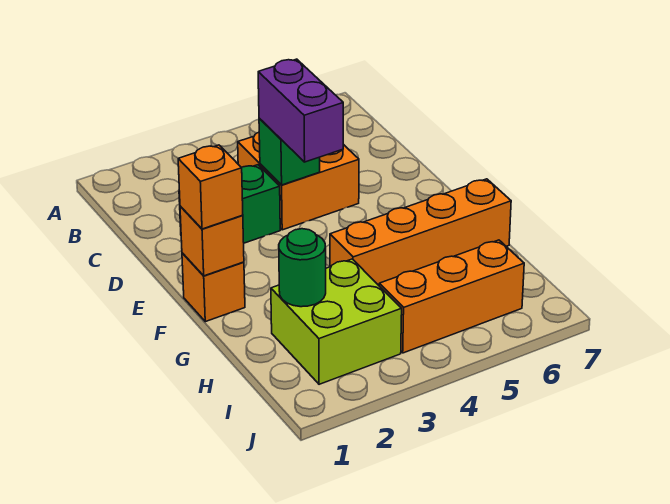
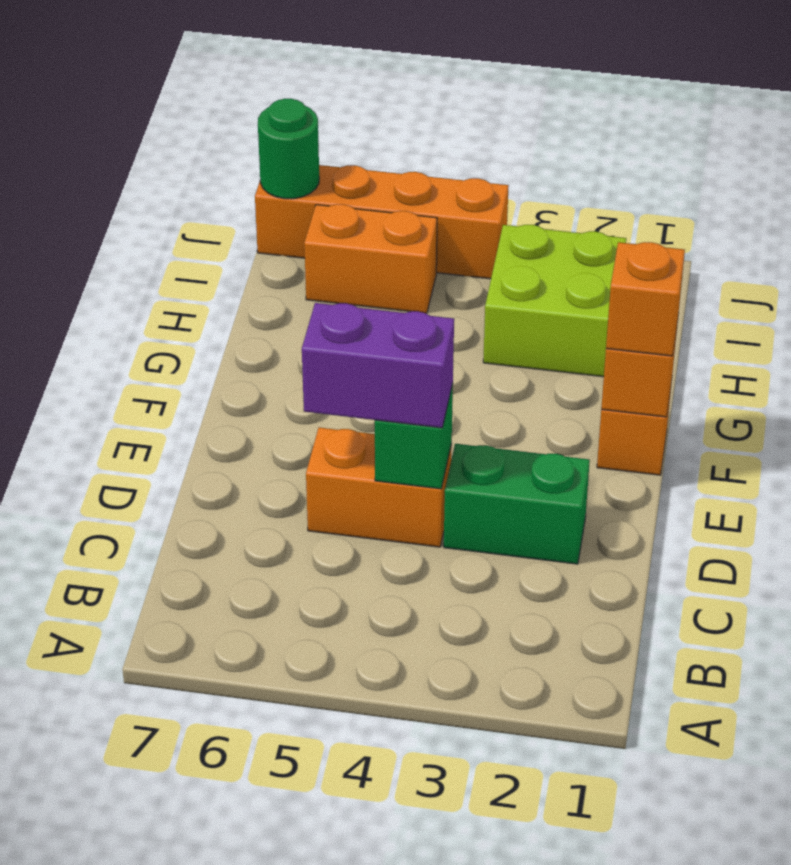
orange 2x2 brick [238,132,359,230] -> orange 1x2 brick [306,428,452,547]
purple 1x2 brick [258,59,343,162] -> purple 1x2 brick turned to [302,303,454,428]
orange 1x4 brick [330,179,511,285] -> orange 1x4 brick moved to [255,165,509,279]
green 1x1 round brick [279,229,326,307] -> green 1x1 round brick moved to [258,99,319,199]
orange 1x3 brick [379,240,524,353] -> orange 1x2 brick [304,204,437,313]

